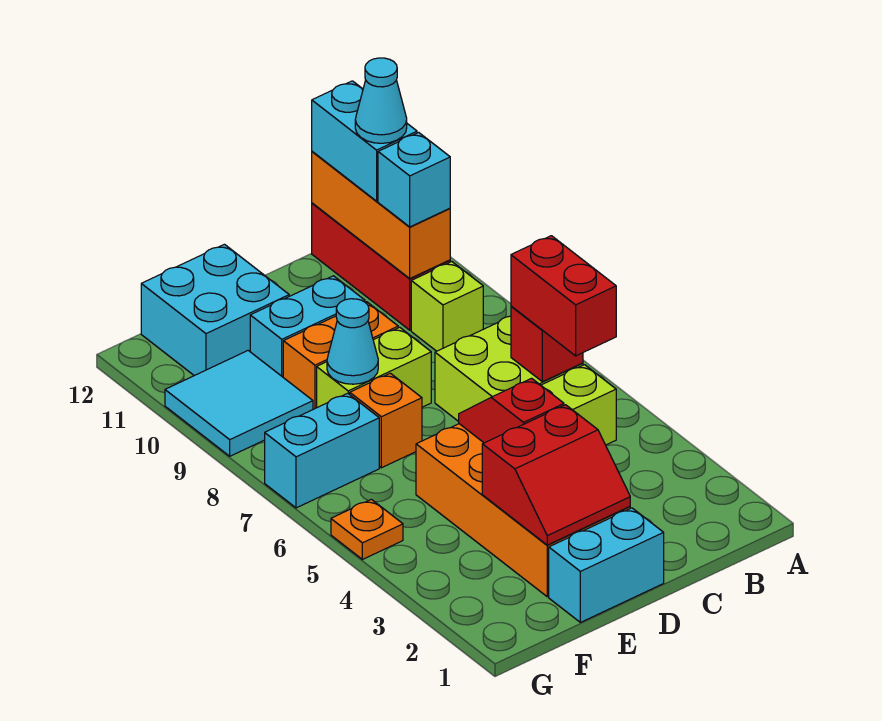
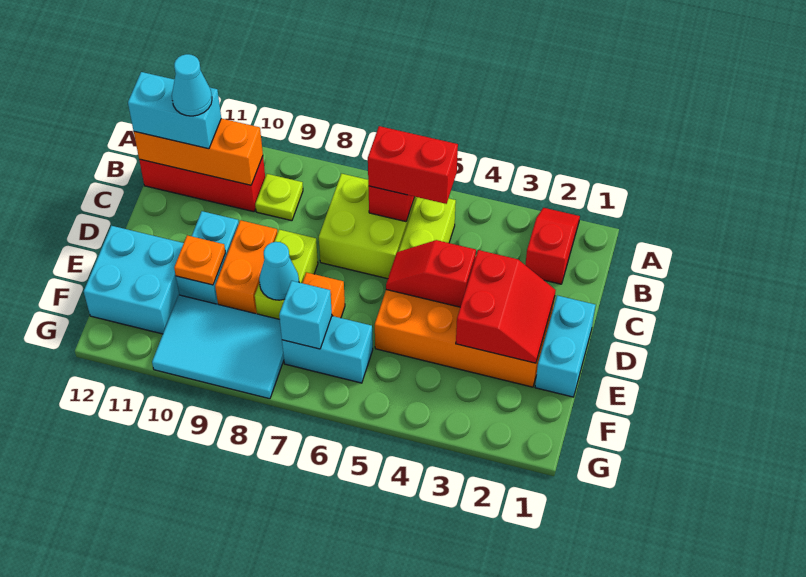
none -> red 1x2 slope [525,208,580,284]
lime 1x1 brick [411,262,483,351] -> lime 1x1 plate [255,174,303,221]
cyan 1x1 brick [378,133,450,227] -> cyan 1x1 brick moved to [279,281,332,349]
cyan 1x2 brick [265,393,379,508] -> cyan 1x2 brick turned to [282,316,373,383]
cyan 2x2 tile [165,351,313,456] -> cyan 2x3 tile [152,295,284,399]
orange 1x1 plate [331,499,403,559] -> orange 1x1 plate moved to [174,235,225,285]

